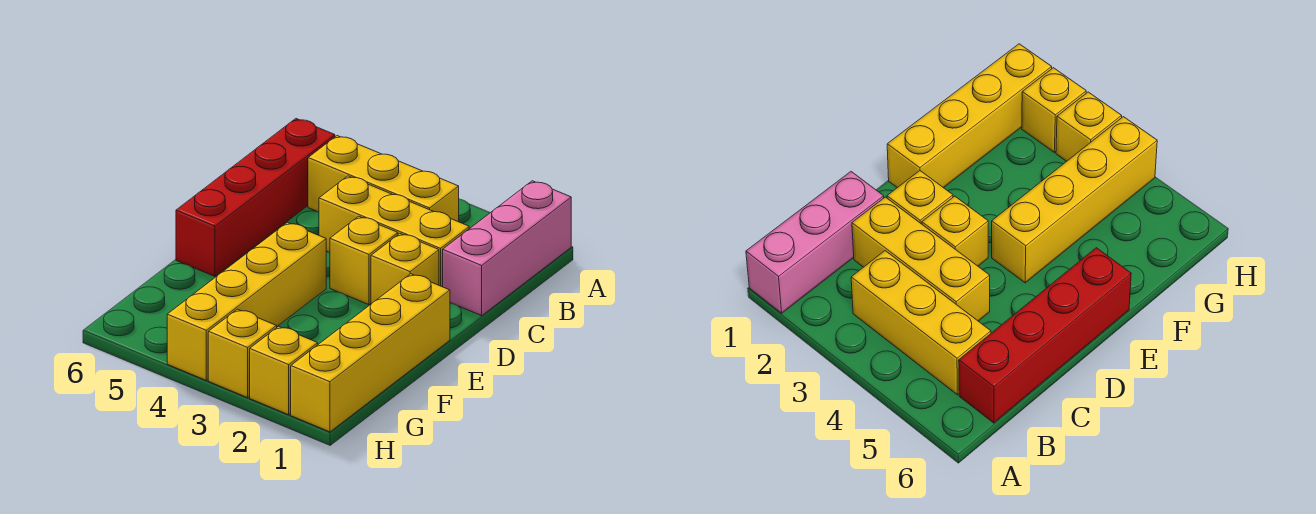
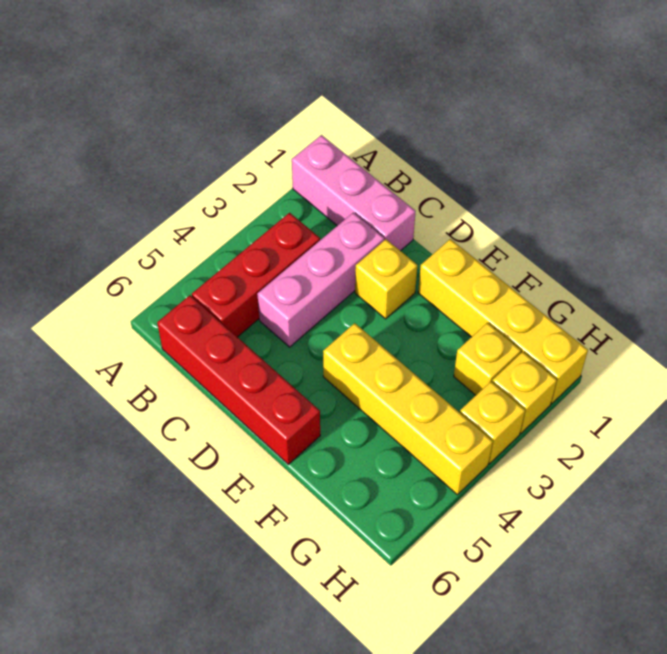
yellow 1x3 brick [308,136,459,222] -> red 1x3 brick [192,213,320,337]
yellow 1x3 brick [319,176,469,287] -> pink 1x3 brick [257,212,384,347]
yellow 1x1 brick [330,216,398,305] -> yellow 1x1 brick moved to [454,323,521,395]

